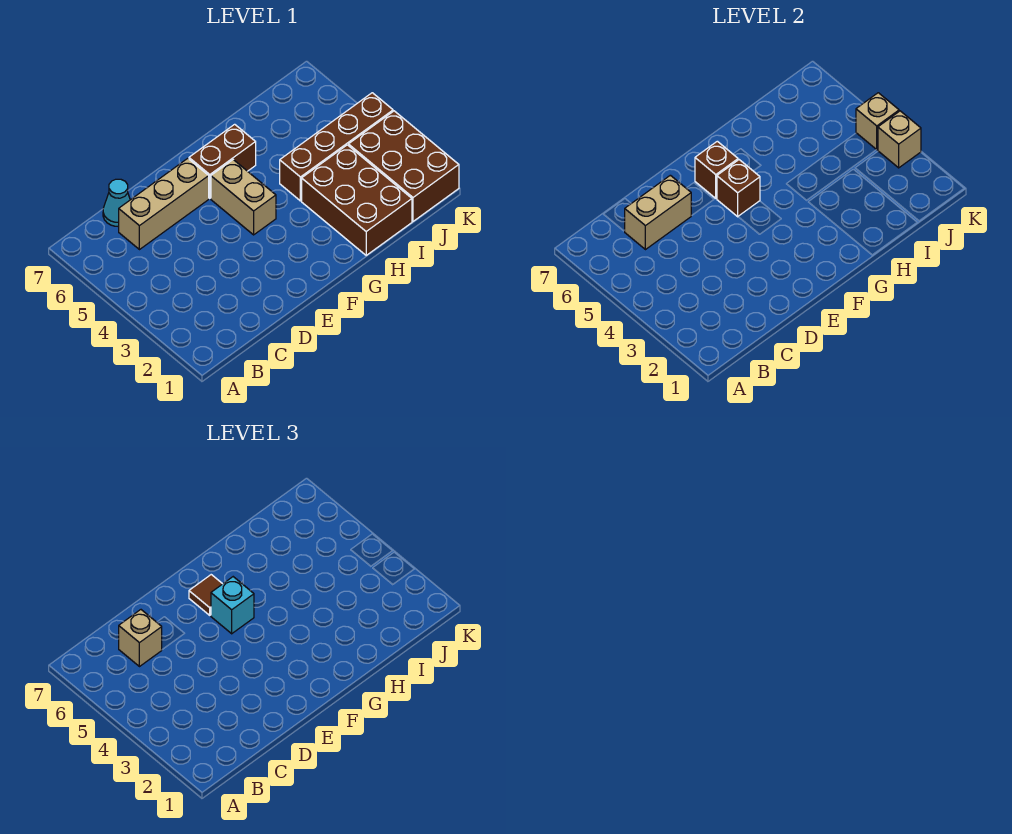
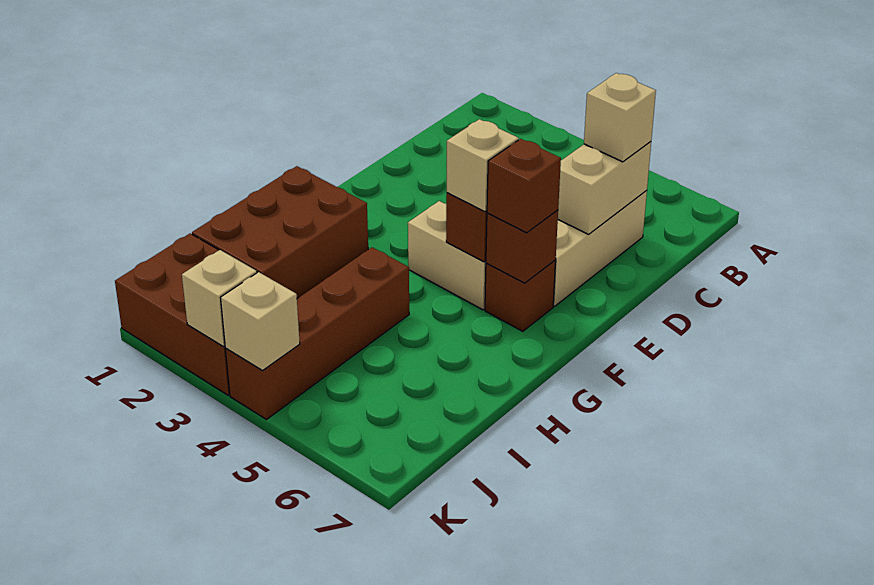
cyan 1x1 cone [103,179,130,227] -> none
cyan 1x1 brick [211,577,254,634] -> tan 1x1 brick [447,119,519,212]
brown 1x2 brick [189,124,256,198] -> brown 1x1 brick [485,261,556,331]
brown 1x1 tile [189,575,222,615] -> brown 1x1 brick [487,139,561,233]
brown 2x3 brick [302,145,412,255] -> brown 2x3 brick turned to [192,166,368,297]

